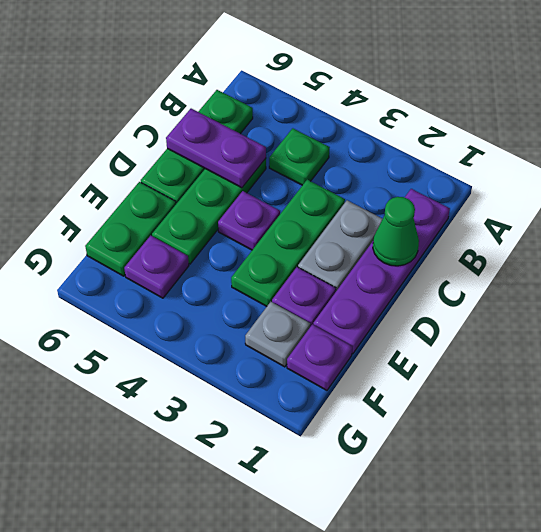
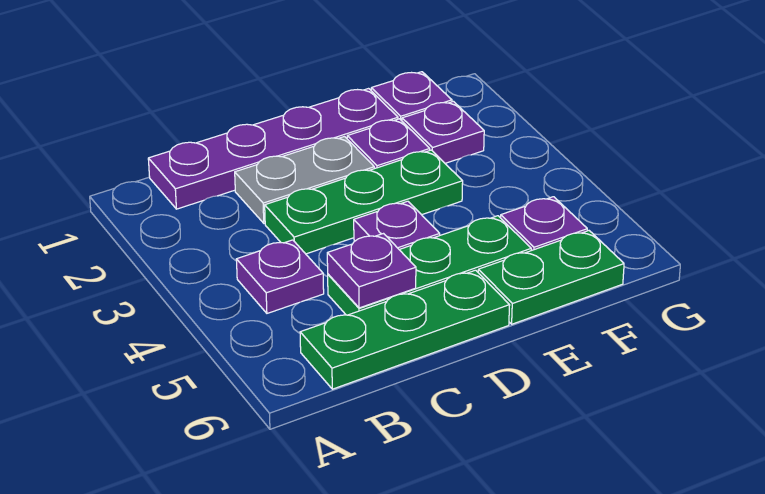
green 1x1 plate [269,128,330,185] -> purple 1x1 plate [236,240,324,313]
green 1x1 cone [373,197,419,266] -> none
purple 1x2 plate [166,109,266,188] -> purple 1x1 plate [327,234,416,308]
grey 1x1 plate [245,302,310,367] -> purple 1x1 plate [402,101,484,163]

